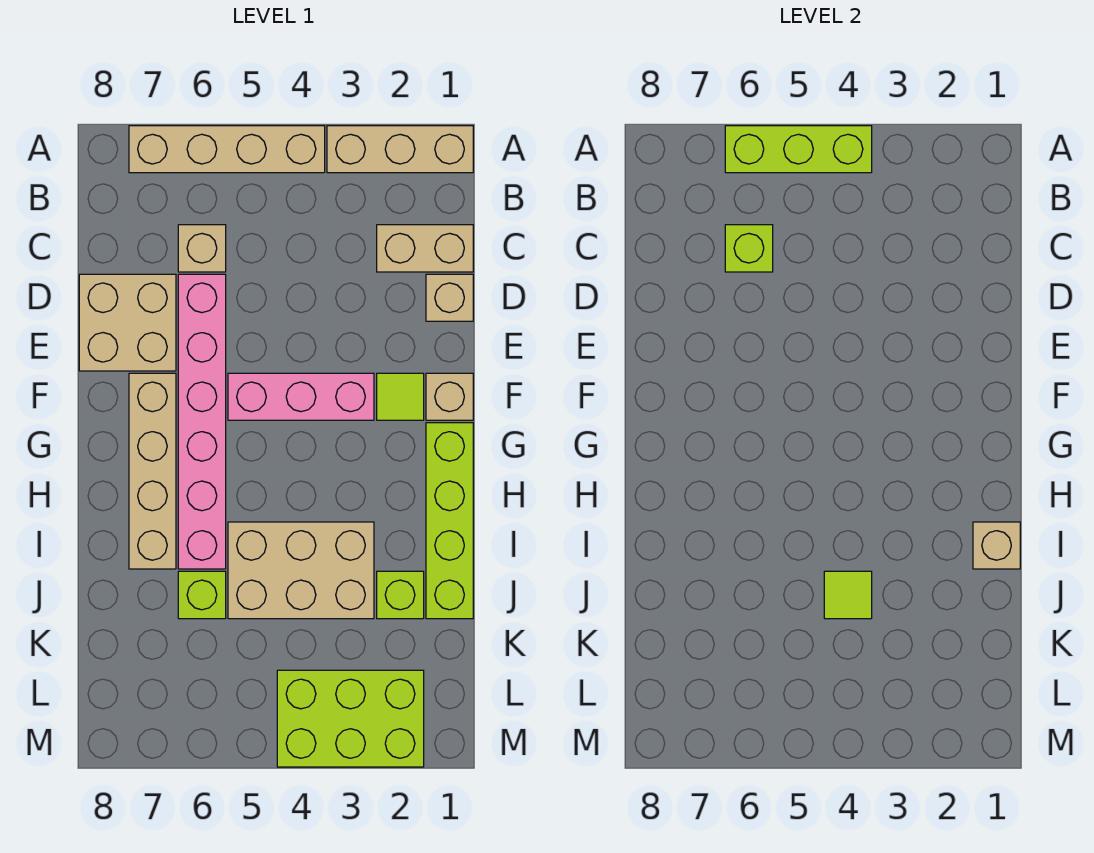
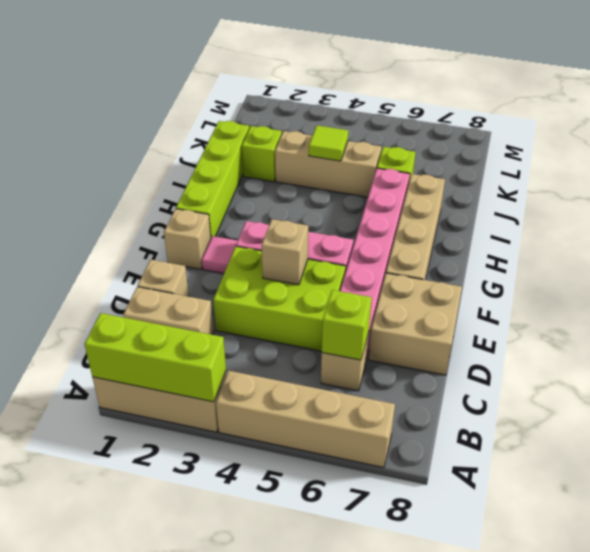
lime 1x3 brick [725,126,872,173] -> lime 1x3 brick moved to [84,313,226,402]
lime 1x1 tile [377,373,424,420] -> pink 1x1 tile [202,236,238,274]
tan 1x1 brick [973,522,1020,569] -> tan 1x1 brick moved to [262,219,308,285]
tan 2x3 brick [228,522,374,619] -> tan 1x3 brick [275,131,382,197]
lime 2x3 brick [277,670,424,767] -> lime 2x3 brick moved to [213,246,346,351]

